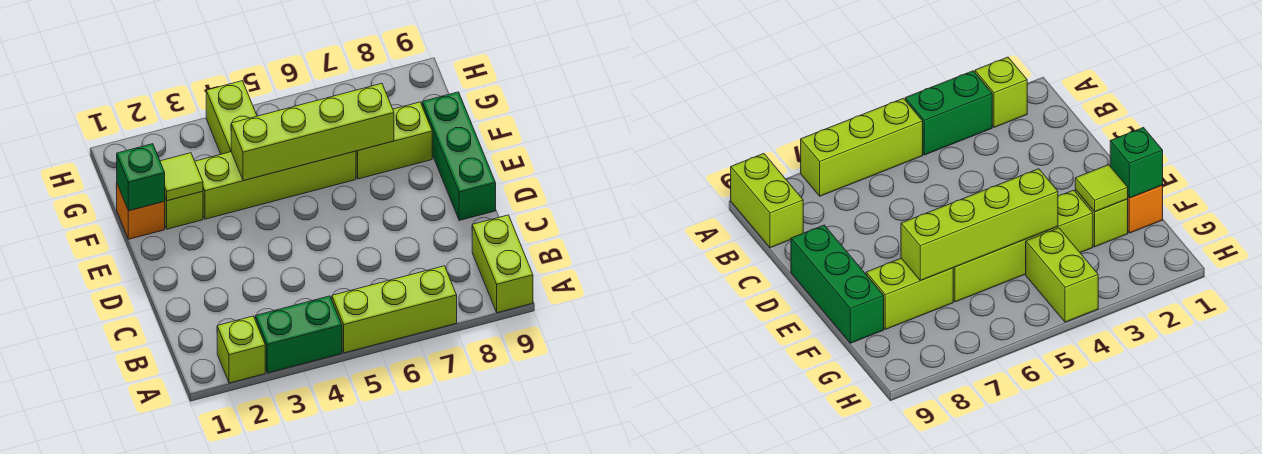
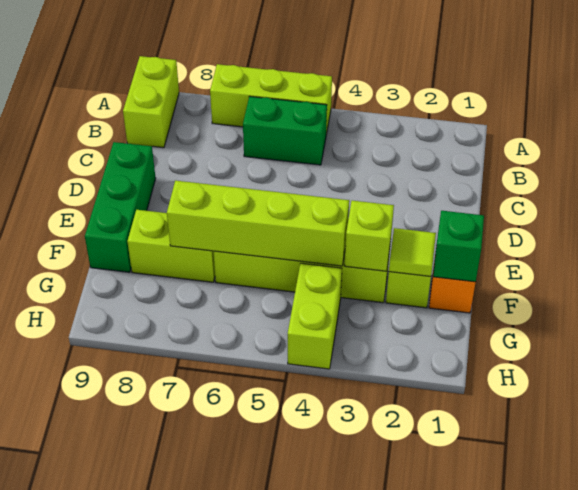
lime 1x1 brick [217,316,265,383] -> lime 1x1 brick moved to [345,200,394,271]
green 1x2 brick [255,296,342,373] -> green 1x2 brick moved to [243,96,327,165]

